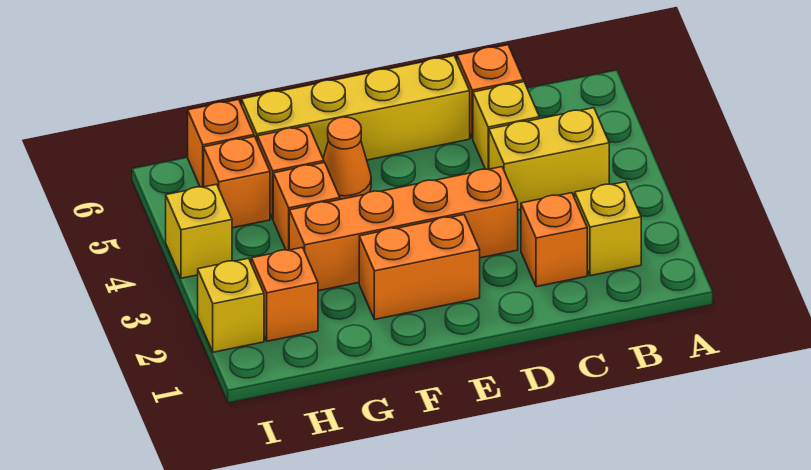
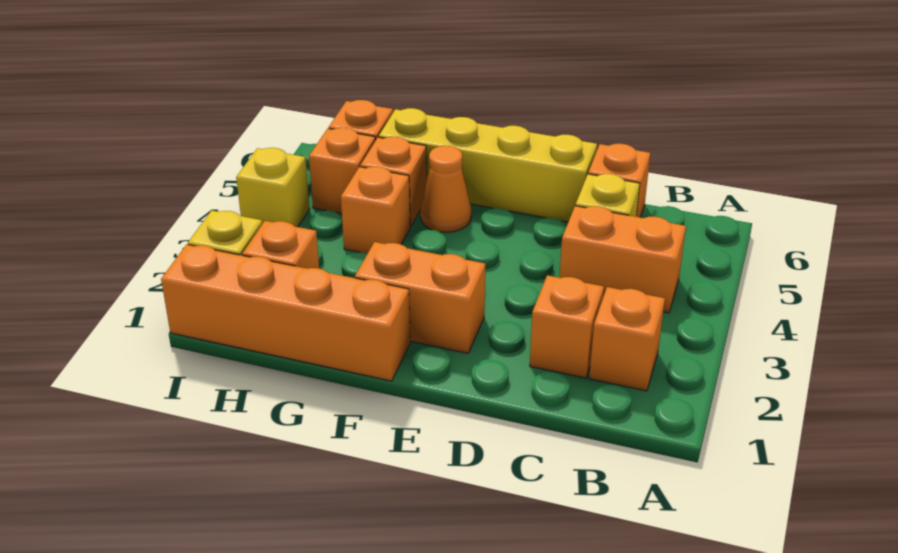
yellow 1x1 brick [575,182,641,276] -> orange 1x1 brick [589,287,665,391]
yellow 1x2 brick [489,108,609,210] -> orange 1x2 brick [559,206,686,313]
orange 1x4 brick [289,167,518,291] -> orange 1x4 brick moved to [161,244,410,381]

